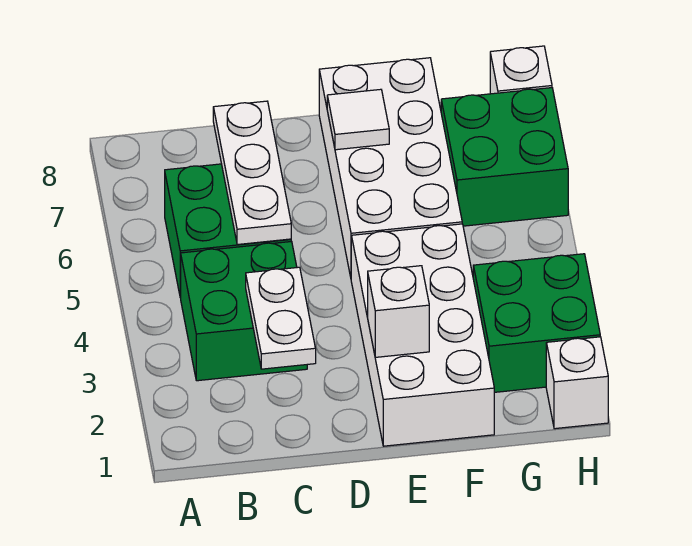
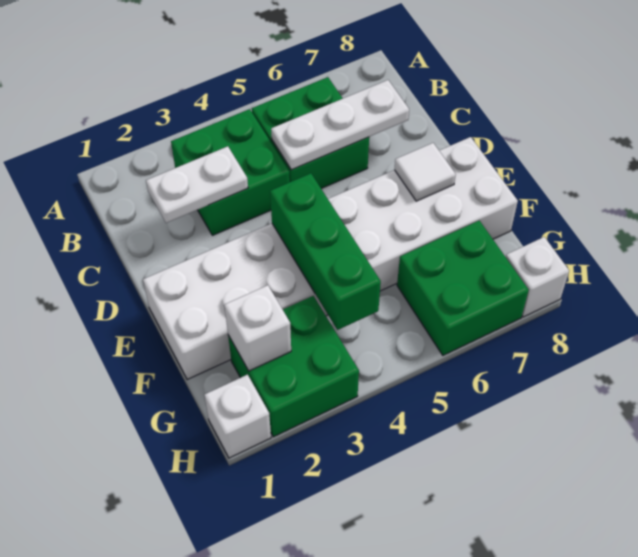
white 1x1 brick [368,266,429,357] -> white 1x1 brick moved to [224,285,291,371]
none -> green 1x3 brick [270,173,381,330]

